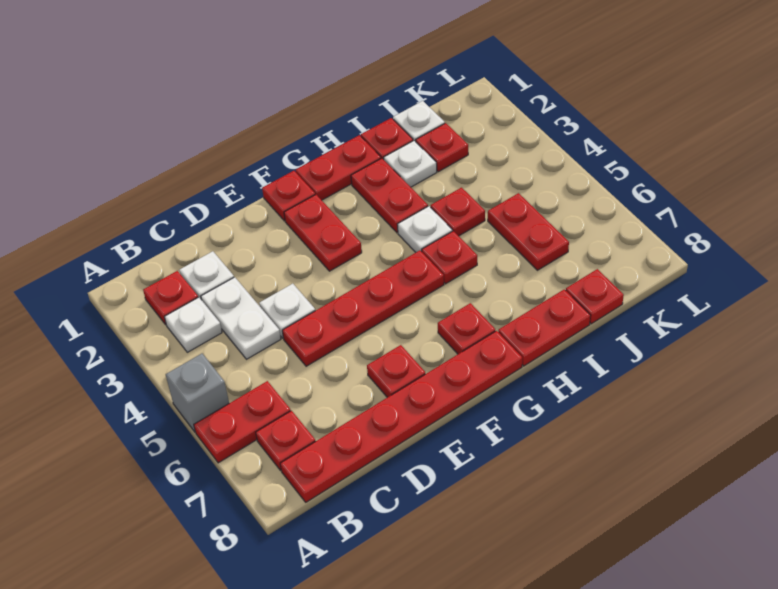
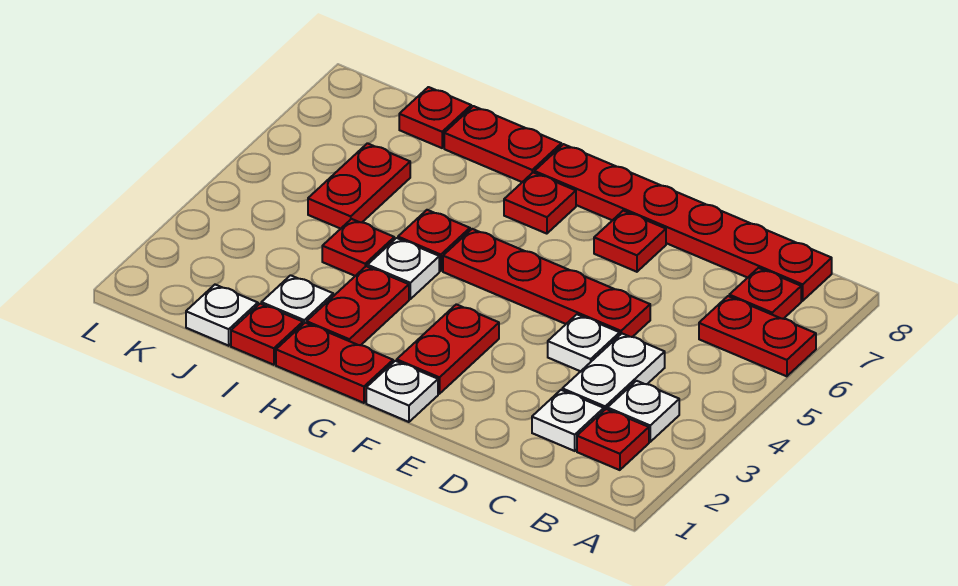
grey 1x1 brick [166,354,229,432] -> none
red 1x1 plate [262,171,315,221] -> white 1x1 plate [366,361,438,422]
red 1x1 plate [416,123,468,172] -> none

